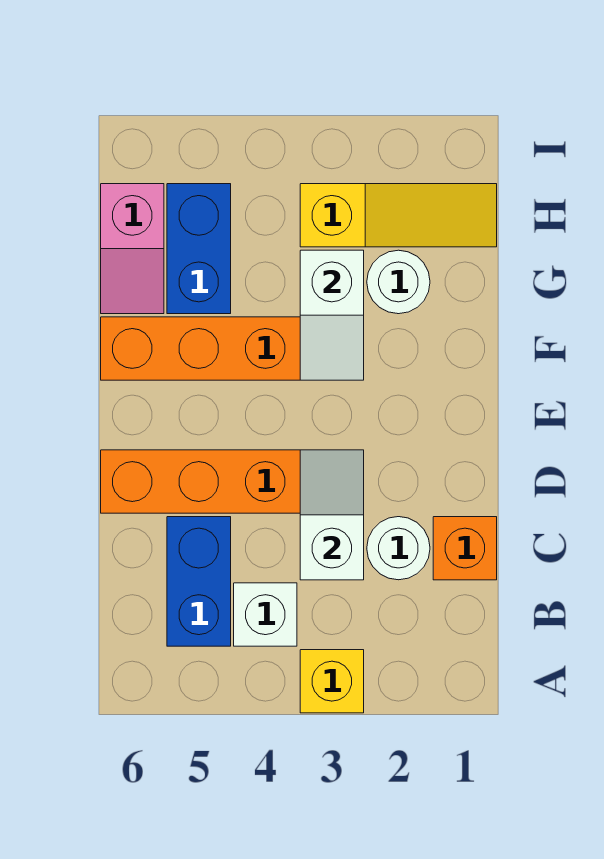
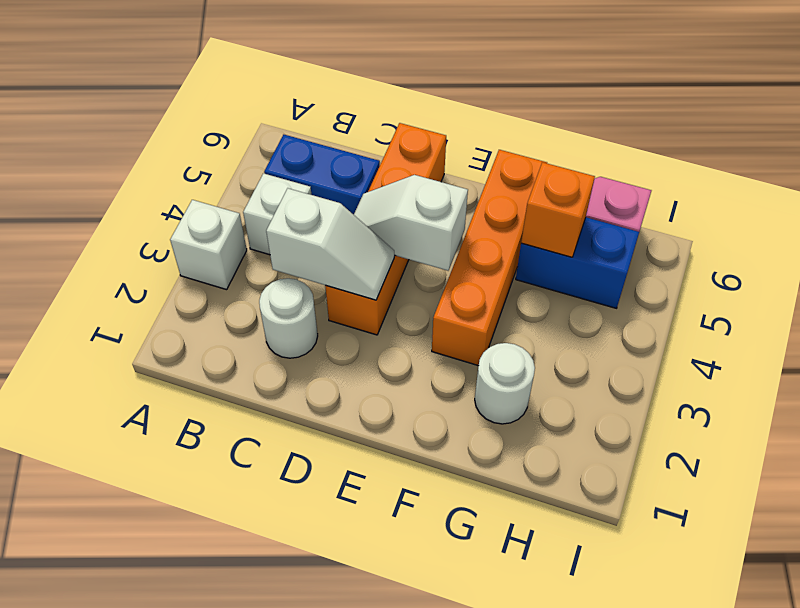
yellow 1x1 brick [300,650,364,713] -> white 1x1 brick [170,200,247,290]
orange 1x1 brick [433,517,497,580] -> orange 1x1 brick moved to [521,162,595,257]
white 1x2 slope [300,250,364,380] -> white 1x2 slope moved to [354,175,468,271]
yellow 1x3 slope [300,184,497,247] -> none

